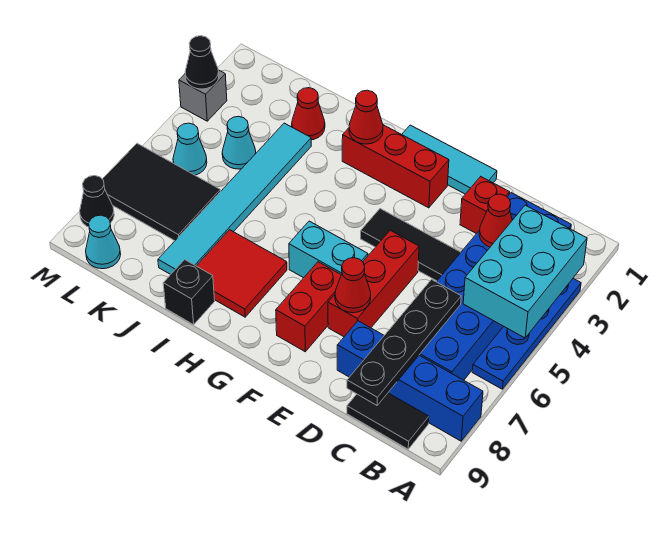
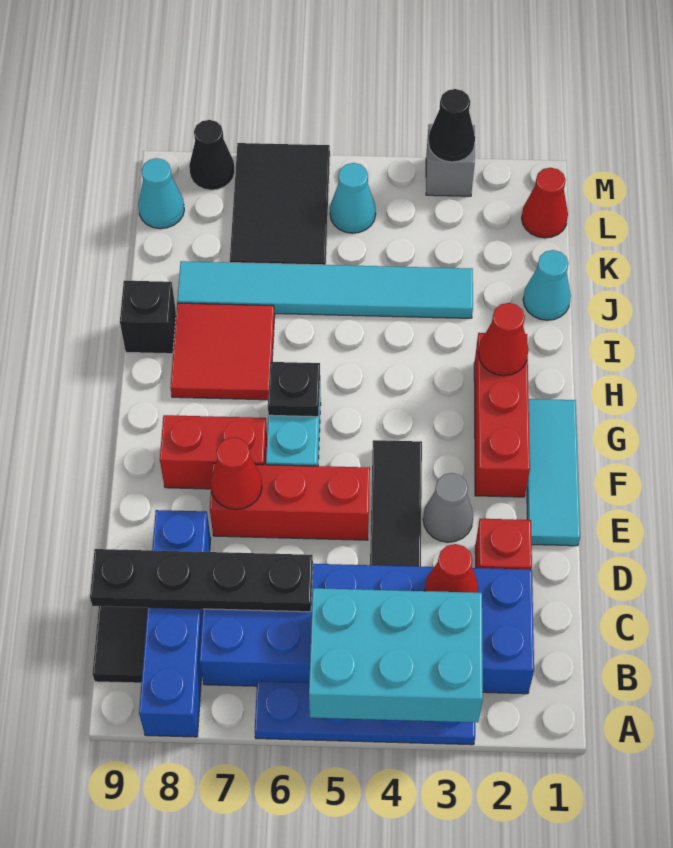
none -> grey 1x1 cone [423,473,473,542]
none -> black 1x1 plate [268,362,320,417]
red 1x1 cone [292,88,325,140] -> red 1x1 cone moved to [522,168,568,238]
cyan 1x1 cone [222,116,256,169] -> cyan 1x1 cone moved to [523,250,571,320]

